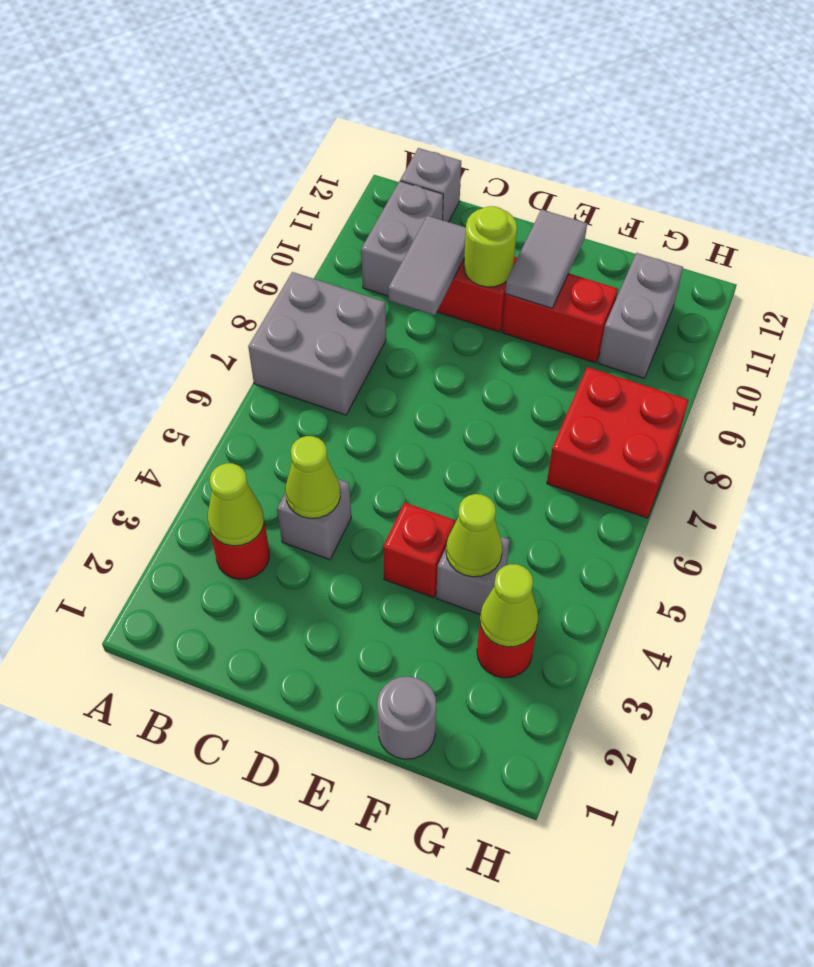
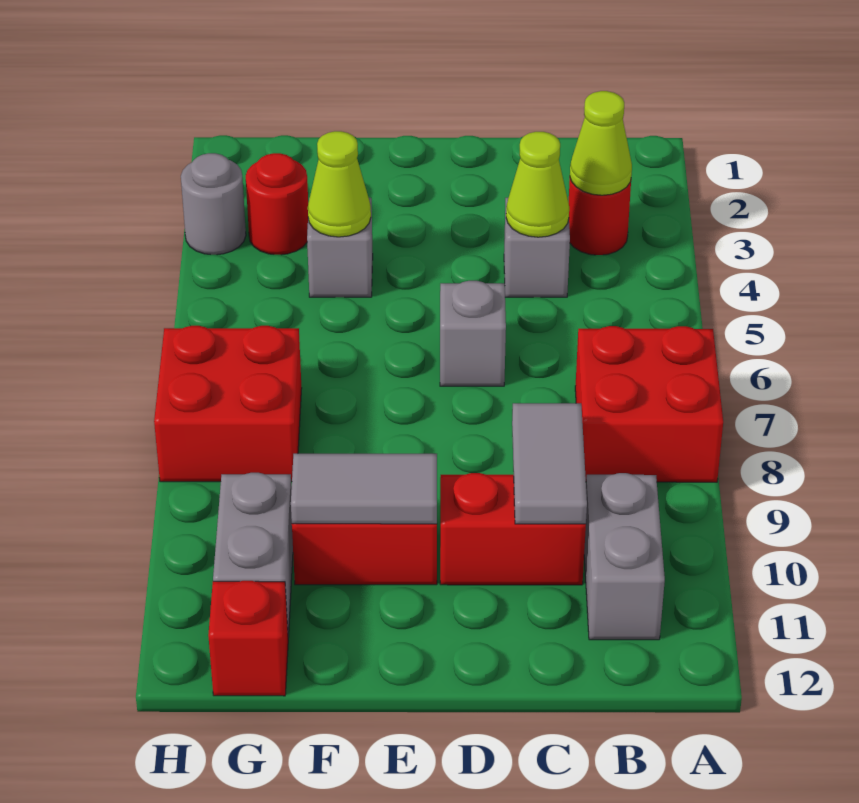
grey 2x2 brick [248,272,386,415] -> red 2x2 brick [575,326,723,482]
grey 1x1 brick [400,148,461,222] -> grey 1x1 brick moved to [440,281,506,386]
lime 1x1 round brick [464,206,517,287] -> none
red 1x1 brick [383,503,455,598] -> red 1x1 brick moved to [208,581,288,696]
grey 1x2 tile [505,209,587,308] -> grey 1x2 tile turned to [291,454,437,524]
grey 1x1 round brick [377,676,436,759] -> grey 1x1 round brick moved to [181,153,246,255]
lime 1x1 cone [480,564,538,647] -> none

